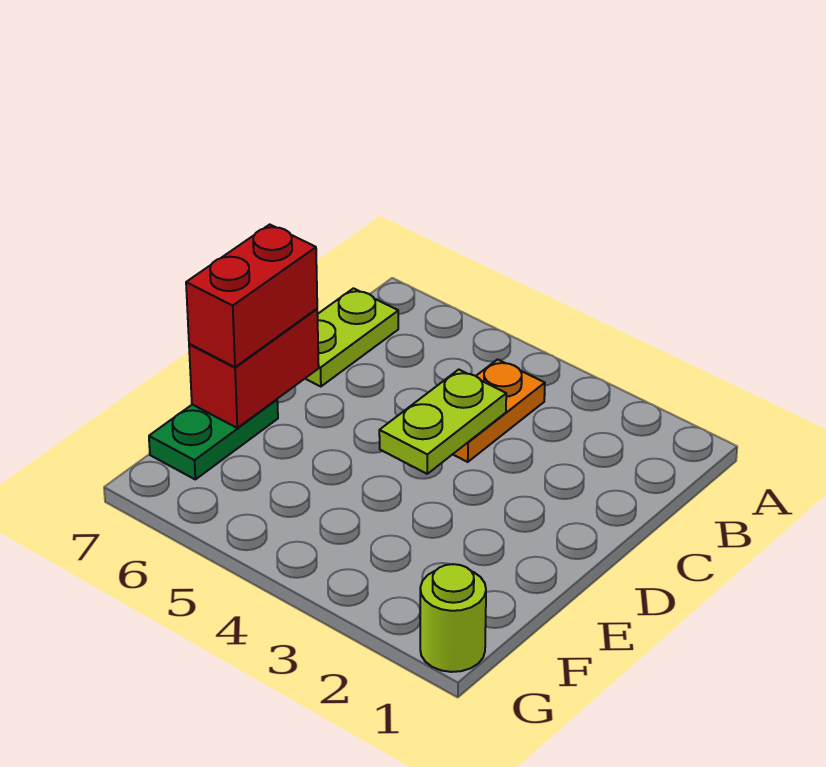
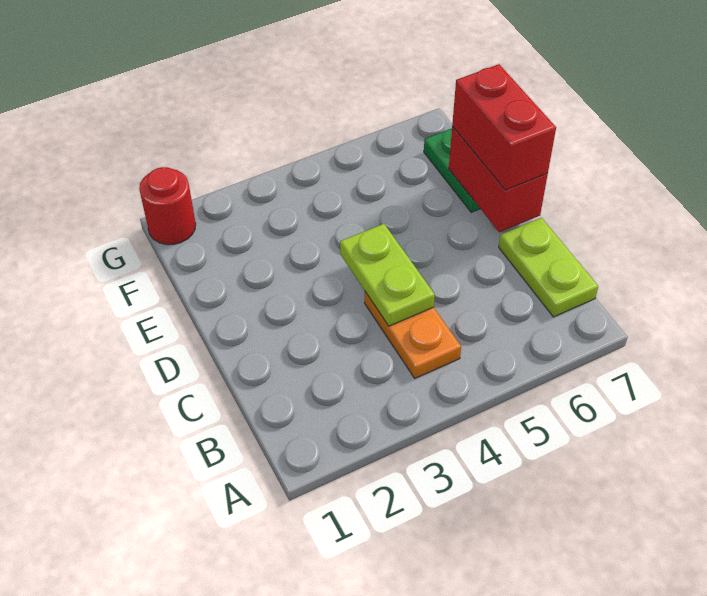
lime 1x1 round brick [420,564,486,672] -> red 1x1 round brick [139,167,196,245]

